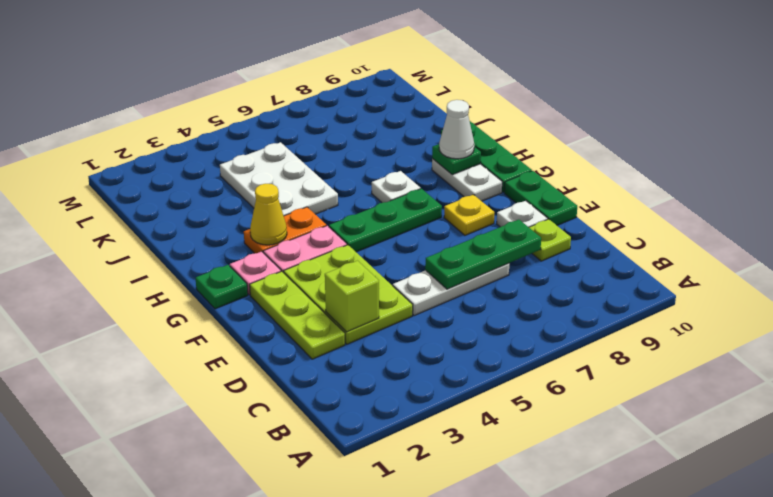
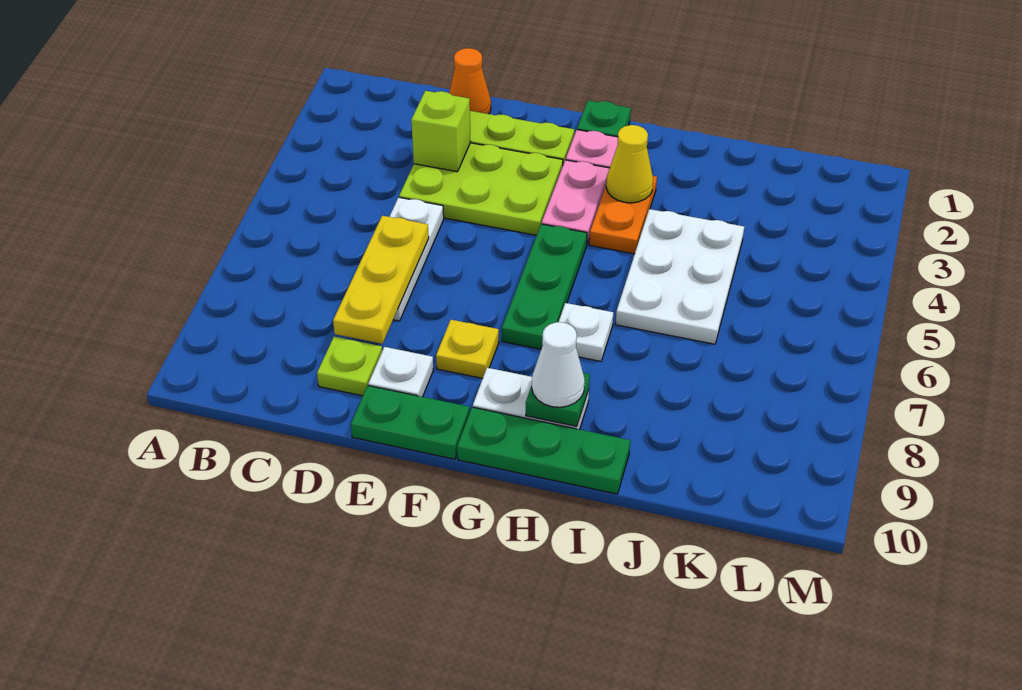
none -> orange 1x1 cone [449,48,491,114]
green 1x3 plate [425,220,541,289] -> yellow 1x3 plate [333,216,429,344]
white 2x3 plate [220,142,338,216] -> white 2x3 plate turned to [616,209,744,344]

